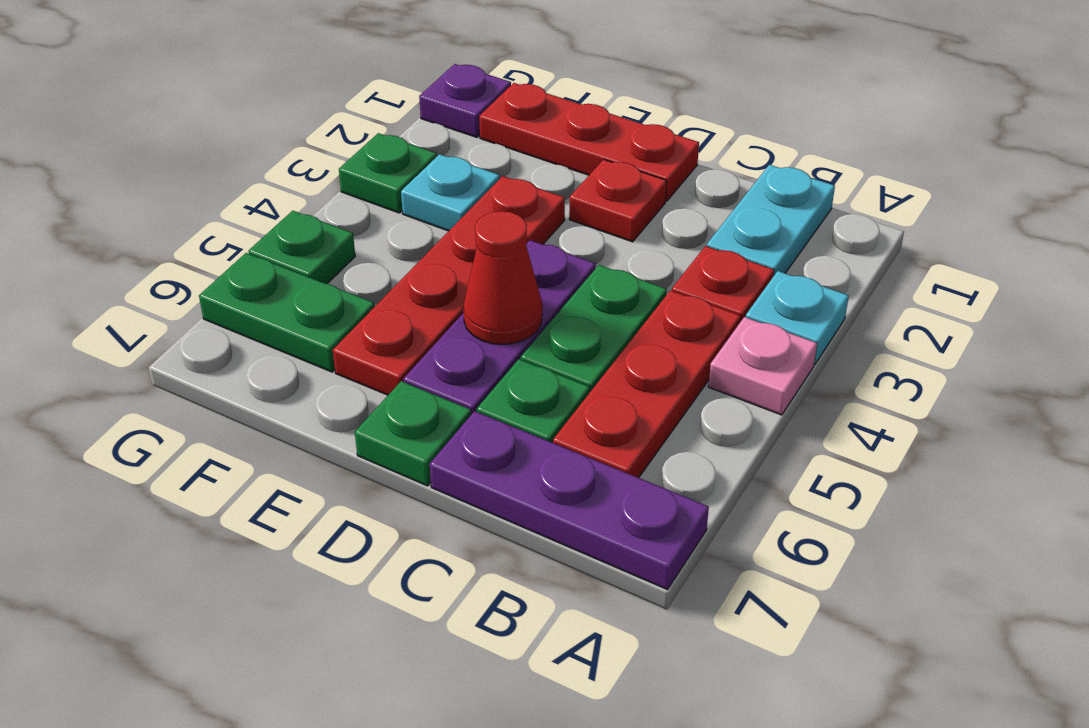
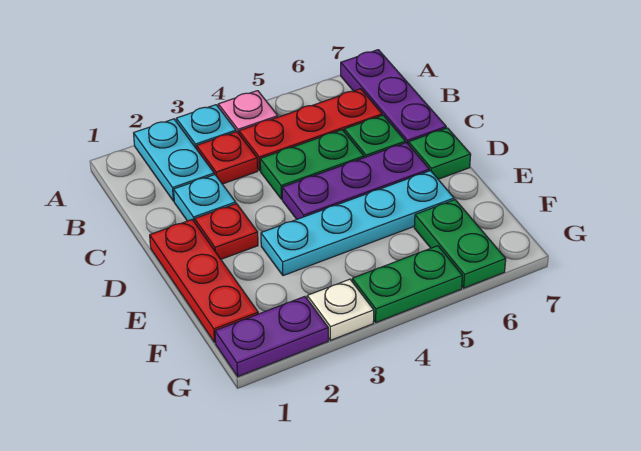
cyan 1x2 plate [707,165,835,276] -> cyan 1x2 plate turned to [134,119,214,201]
red 1x1 cone [463,211,542,344] -> none
red 1x4 plate [333,176,565,395] -> cyan 1x4 plate [261,171,454,276]
cyan 1x1 plate [401,154,500,231] -> cyan 1x1 plate moved to [174,175,236,222]
purple 1x1 plate [419,64,511,137] -> purple 1x2 plate [215,297,328,377]
green 1x1 plate [339,133,437,213] -> white 1x1 plate [307,279,374,340]
green 1x1 plate [248,211,355,284] -> green 1x2 plate [352,246,462,323]

